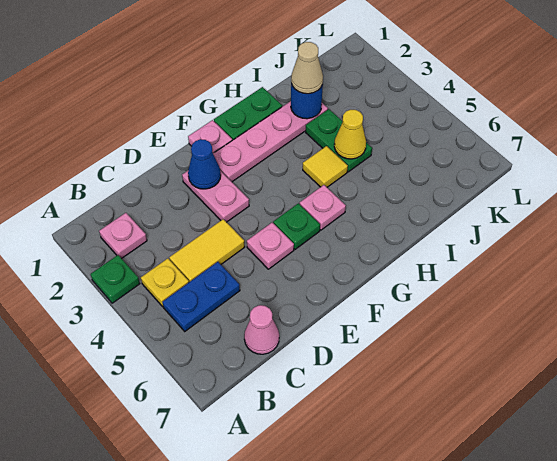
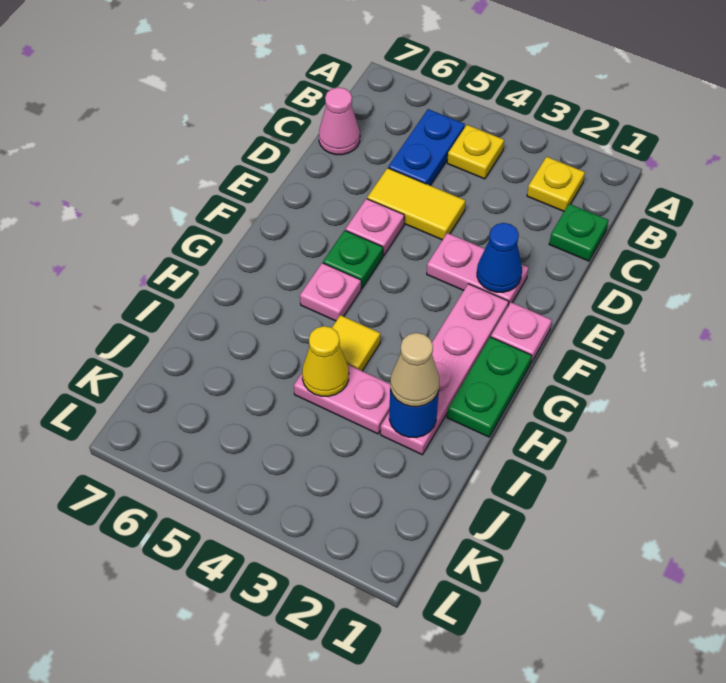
green 1x1 plate [91,255,140,303] -> green 1x1 plate moved to [549,204,608,261]
pink 1x1 plate [99,213,147,258] -> yellow 1x1 plate [527,157,585,211]
yellow 1x2 tile [169,219,245,282] -> yellow 1x2 tile turned to [367,168,465,240]
green 1x2 plate [306,109,372,172] -> pink 1x2 plate [294,364,390,434]

